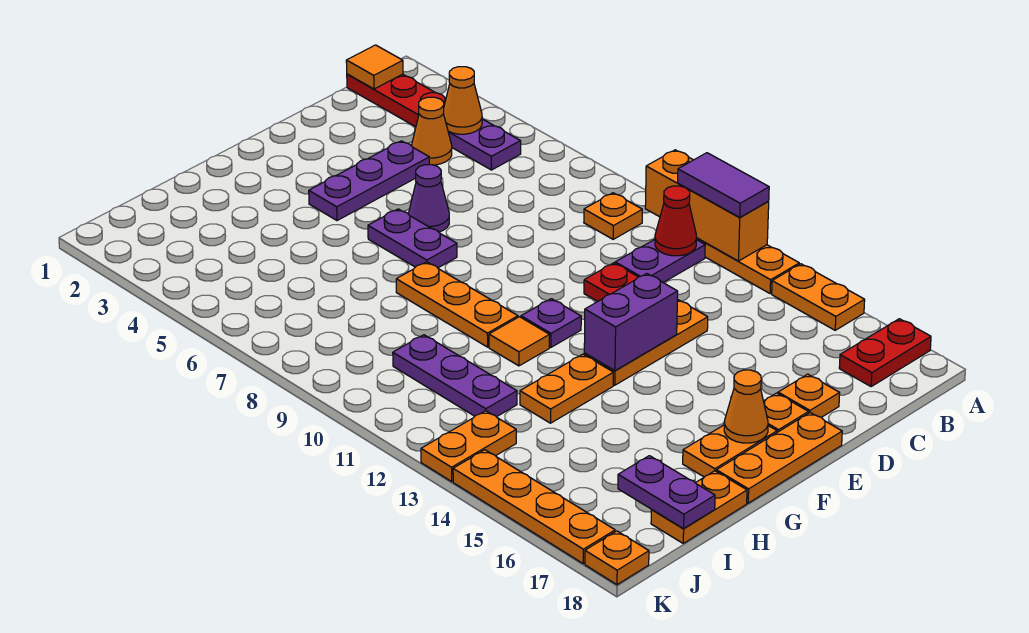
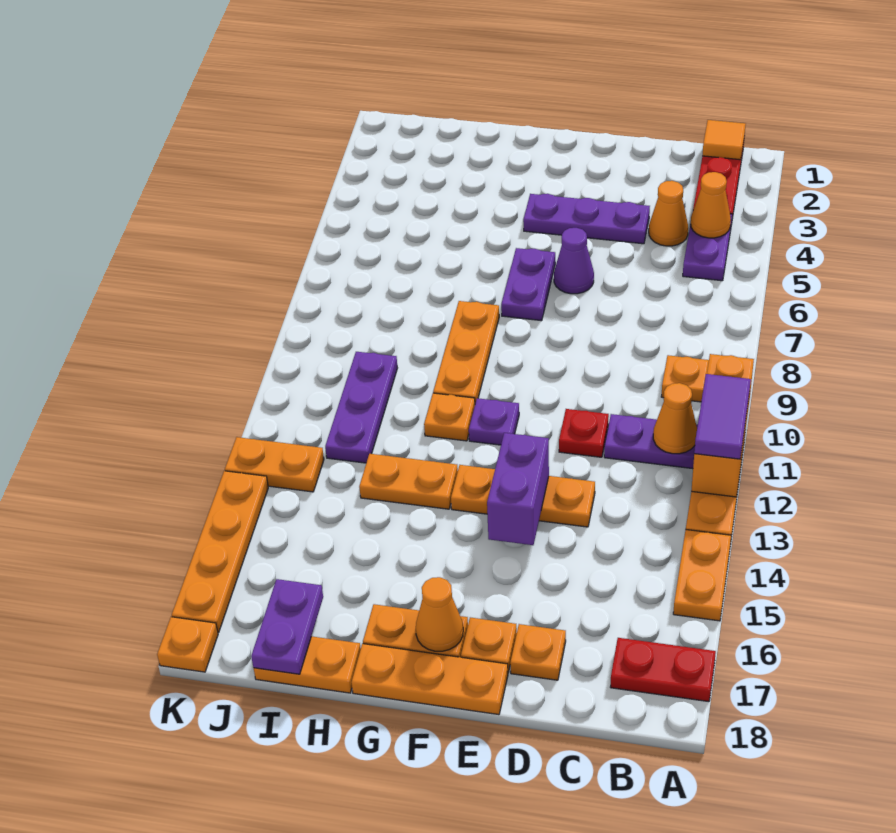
red 1x1 cone [655,186,697,256] -> orange 1x1 cone [653,383,697,454]
purple 1x2 brick [584,274,678,371] -> purple 1x2 brick turned to [487,433,549,545]
orange 1x1 tile [489,317,550,366] -> orange 1x1 plate [424,393,475,441]

